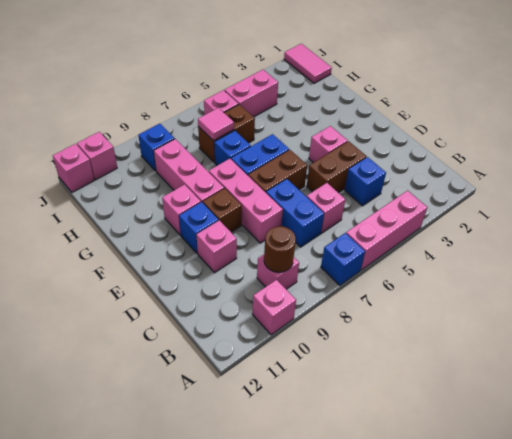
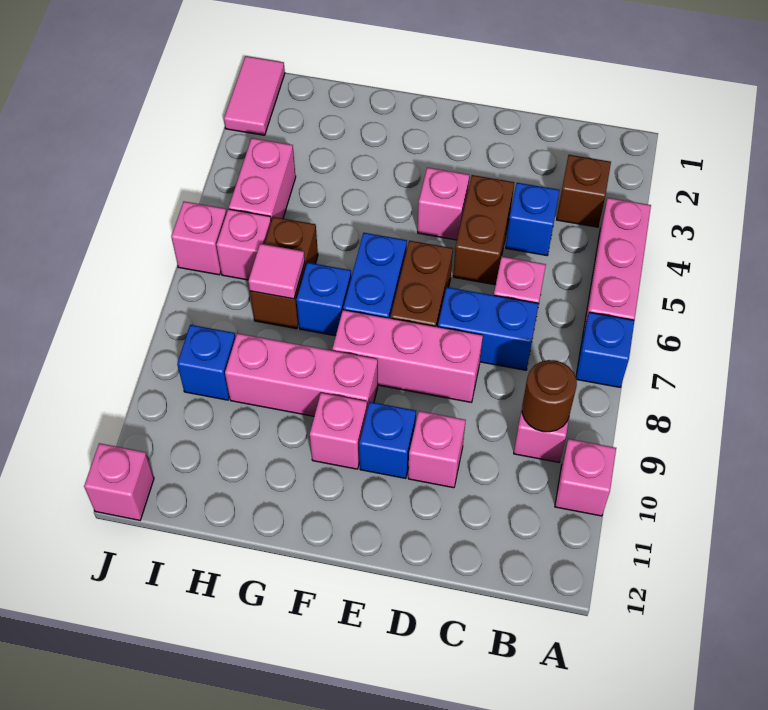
brown 1x1 brick [203,188,242,232] -> brown 1x1 brick moved to [557,155,611,227]
pink 1x2 tile [284,44,332,83] -> pink 1x2 tile turned to [224,56,285,135]
pink 1x1 brick [77,132,117,180] -> pink 1x1 brick moved to [171,201,227,275]

